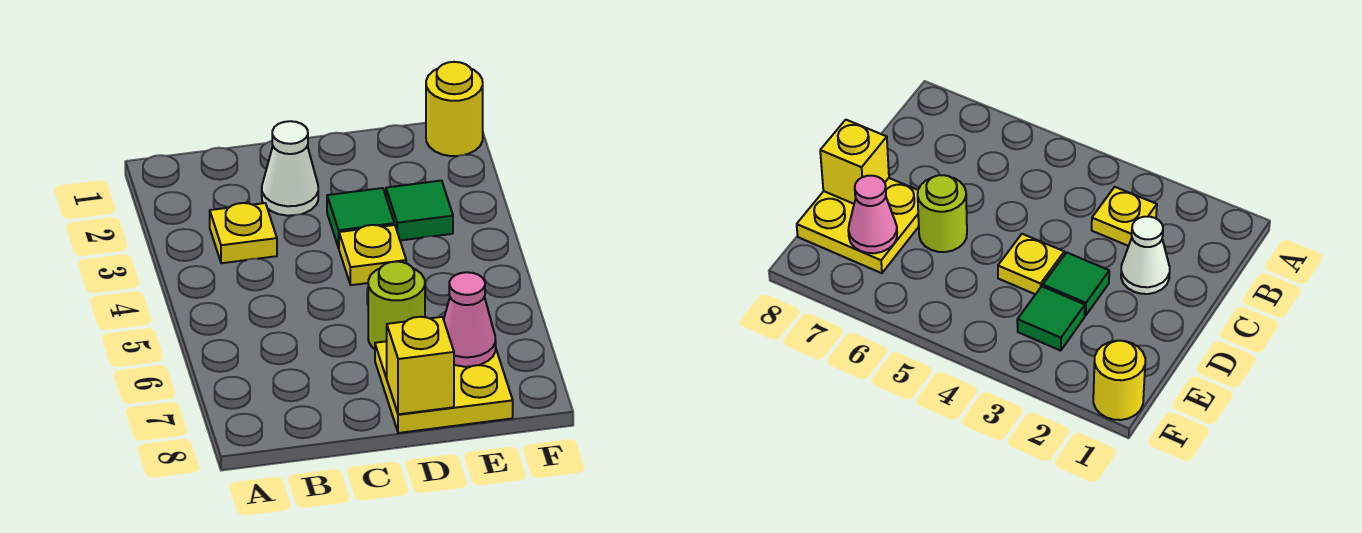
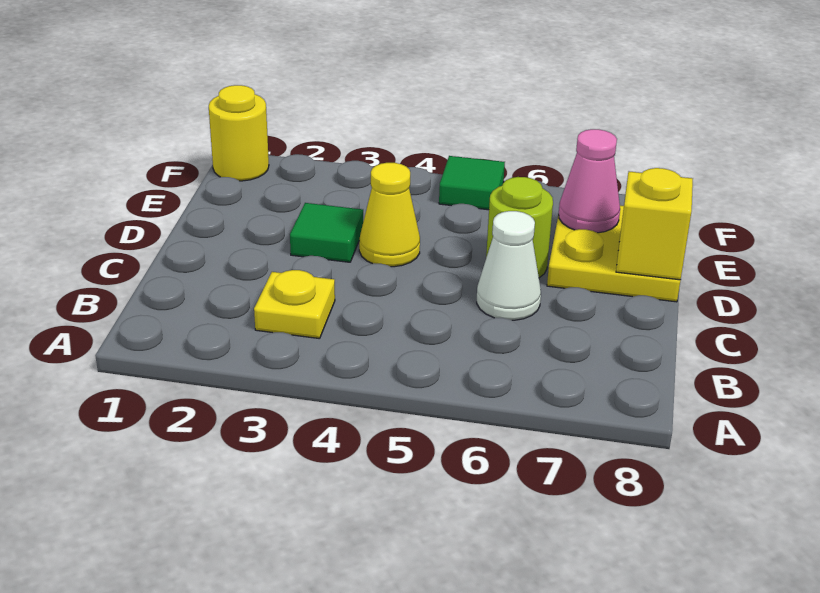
white 1x1 cone [262,121,318,216] -> white 1x1 cone moved to [477,211,541,320]
yellow 1x1 plate [339,225,406,285] -> yellow 1x1 cone [359,163,420,267]
green 1x1 tile [386,181,453,240] -> green 1x1 tile moved to [439,156,505,210]

